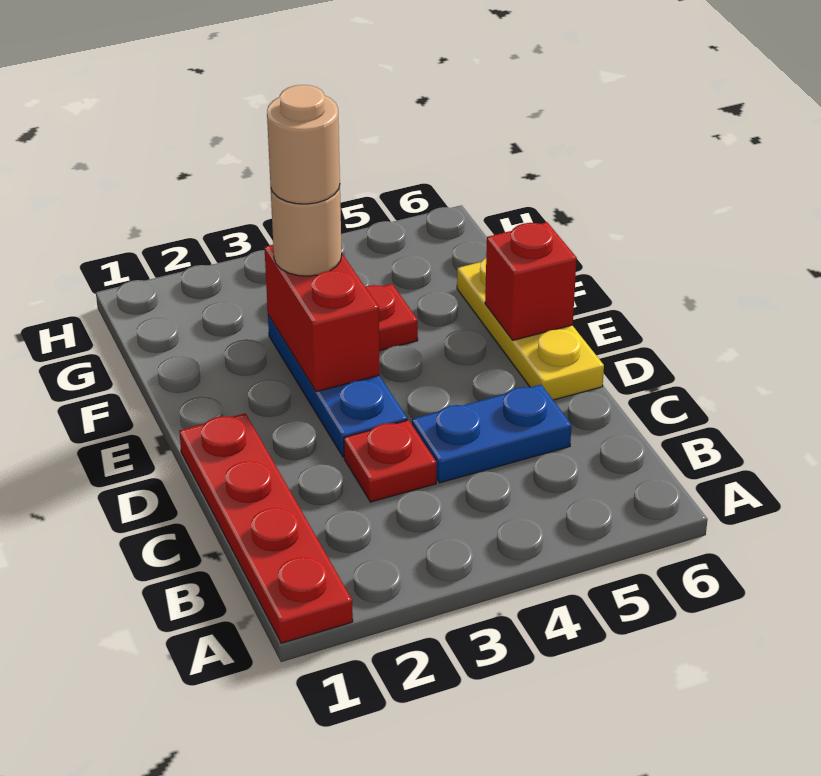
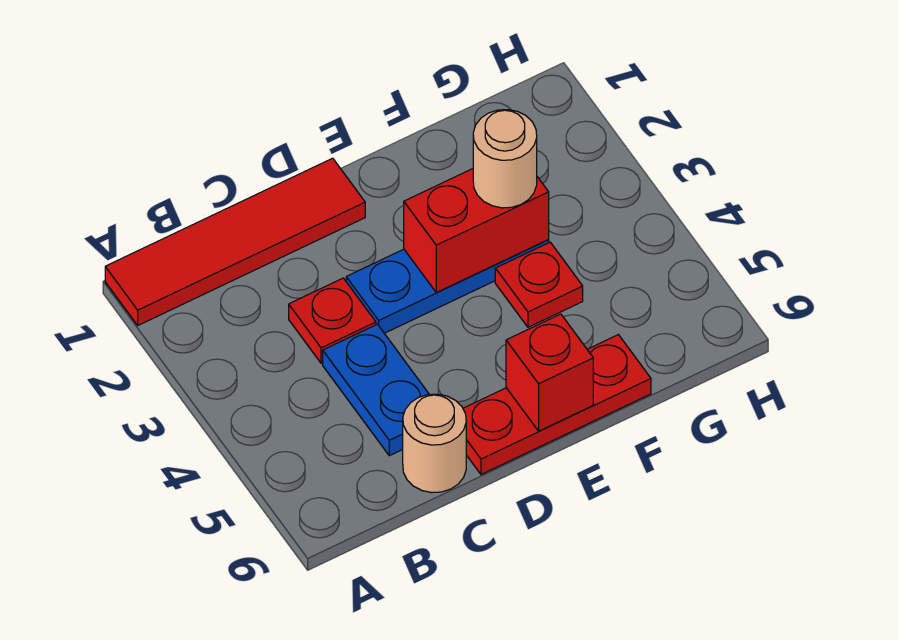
red 1x4 plate [179,413,353,643] -> red 1x4 tile [105,158,365,325]
yellow 1x3 plate [457,258,604,400] -> red 1x3 plate [463,335,651,474]
tan 1x1 round brick [267,85,340,204] -> tan 1x1 round brick moved to [403,394,466,493]

